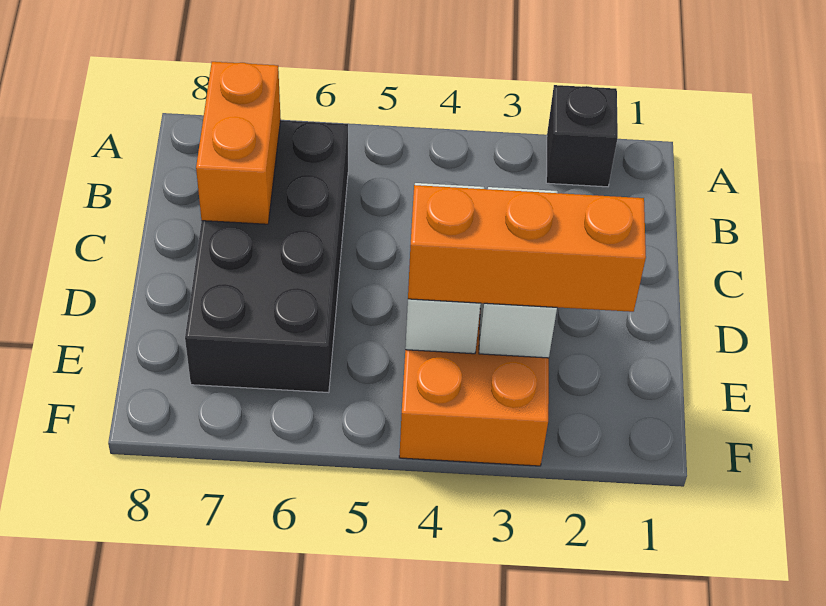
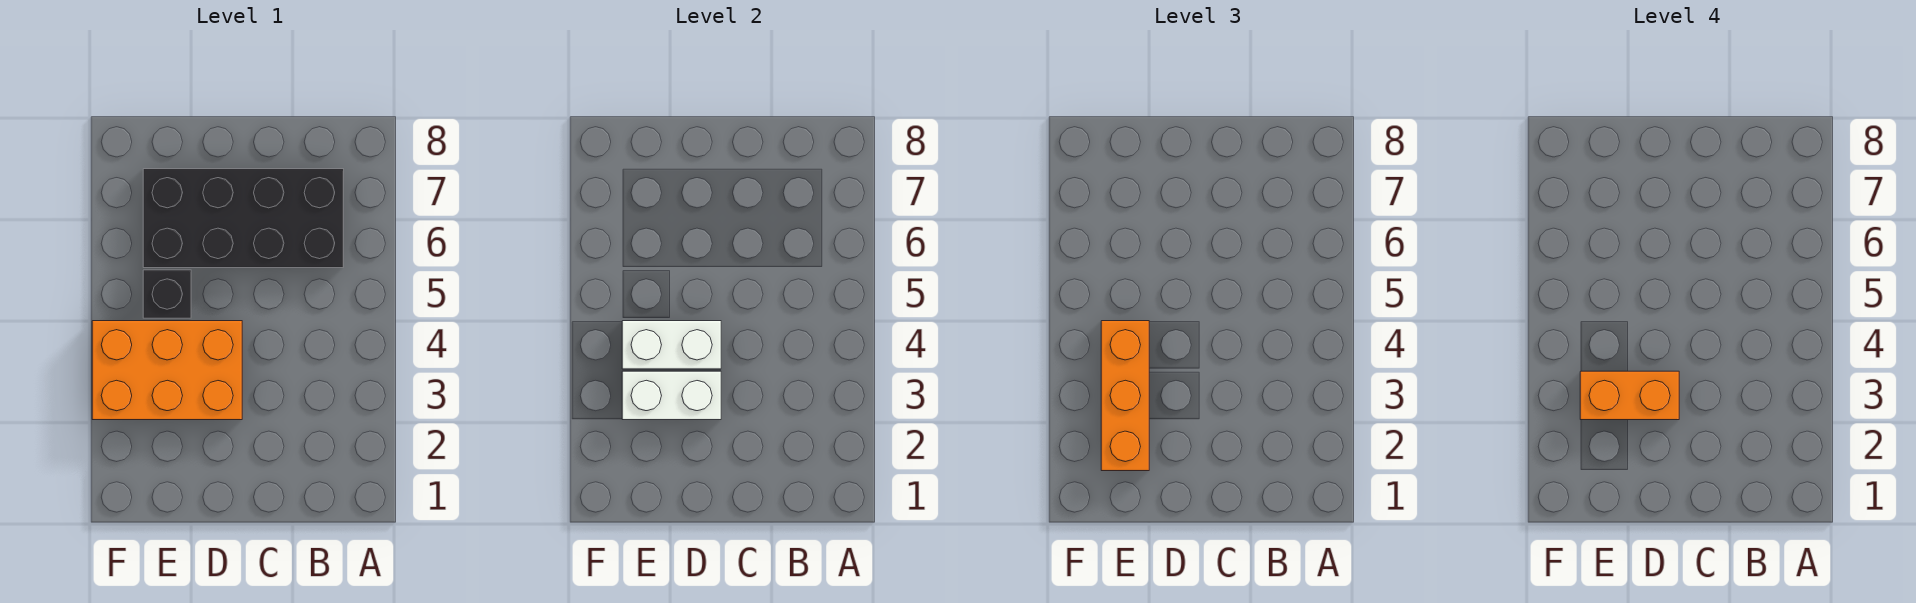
black 1x1 brick [546,85,618,187] -> black 1x1 brick moved to [143,270,191,318]
orange 1x2 brick [196,62,281,224] -> orange 1x2 brick moved to [1580,371,1679,420]

